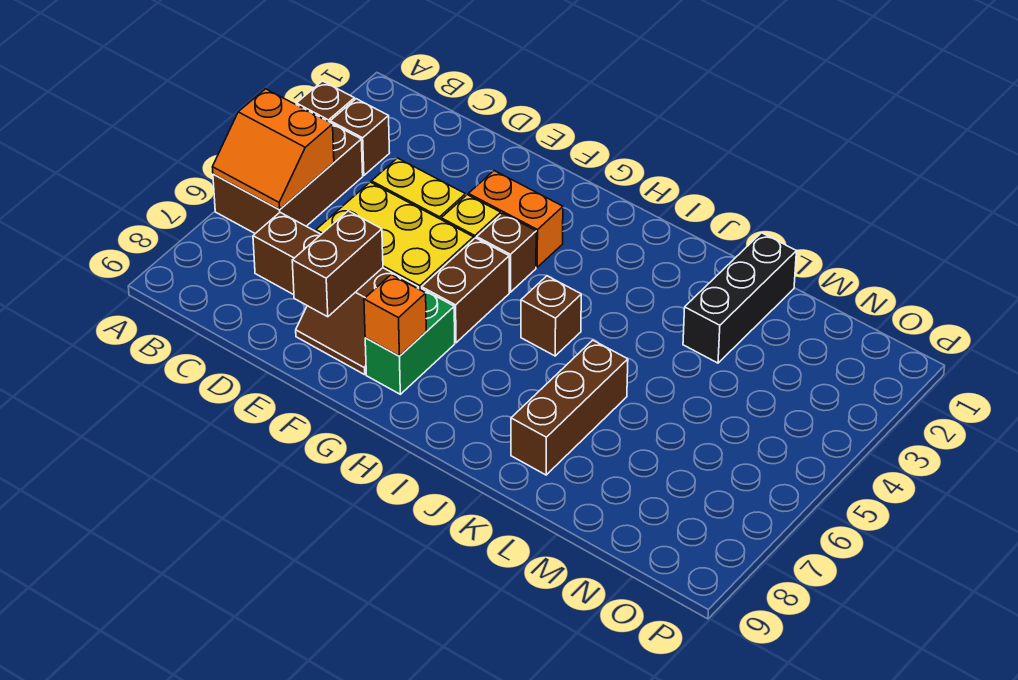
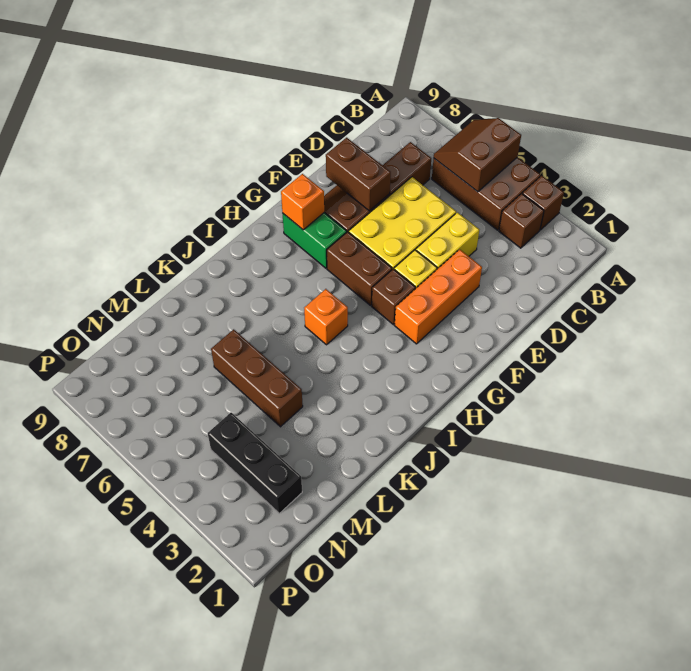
orange 2x2 slope [213,89,334,209] -> brown 2x2 slope [434,118,521,192]
orange 1x2 brick [468,171,563,267] -> orange 1x3 brick [395,249,482,344]
brown 1x1 brick [521,276,581,356] -> orange 1x1 brick [304,289,348,345]
brown 1x3 brick [511,340,628,475] -> brown 1x3 brick moved to [211,329,303,427]
black 1x3 brick [683,233,796,363] -> black 1x3 brick moved to [208,413,302,513]

